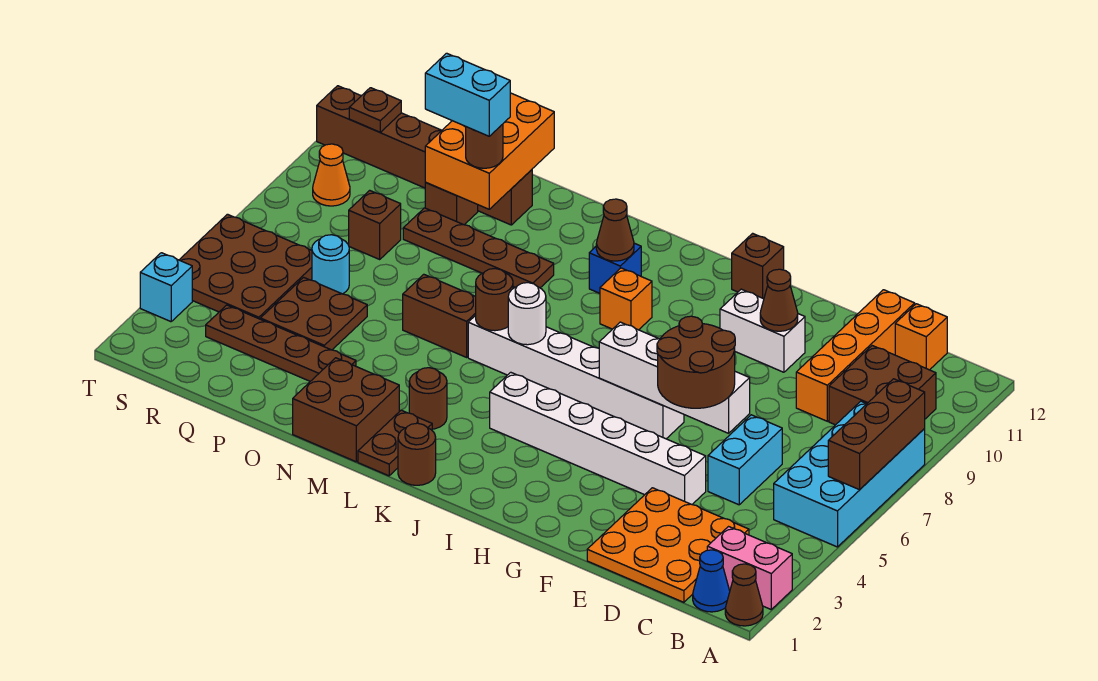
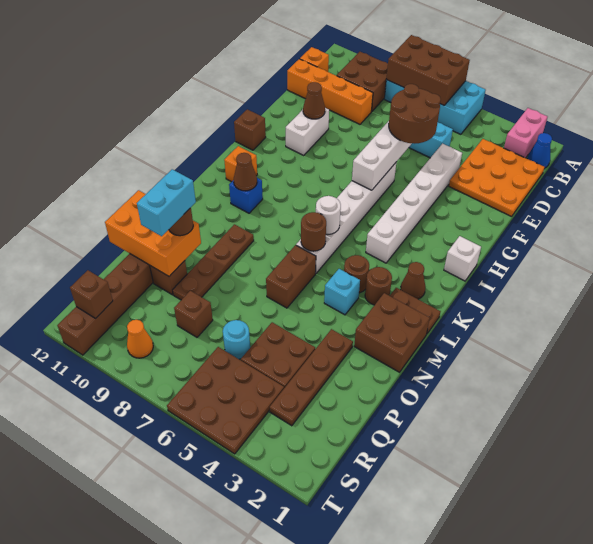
brown 1x1 cone [725,564,763,626] -> brown 1x1 cone moved to [401,262,425,299]
brown 1x3 brick [828,379,925,490] -> brown 2x3 brick [386,35,470,105]
none -> white 1x1 brick [444,236,481,281]
orange 1x1 brick [600,268,652,330] -> orange 1x1 brick moved to [224,146,257,182]
brown 1x1 round brick [398,423,436,485] -> brown 1x1 round brick moved to [344,255,369,293]
brown 1x1 plate [349,88,401,132] -> brown 1x1 brick [70,270,113,318]
cyan 1x1 brick [140,253,192,322] -> cyan 1x1 brick moved to [324,269,360,315]

